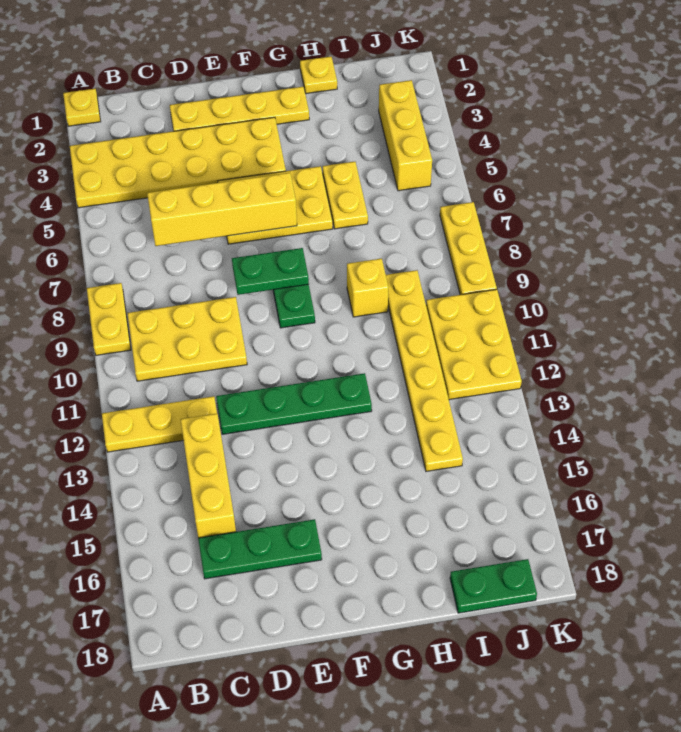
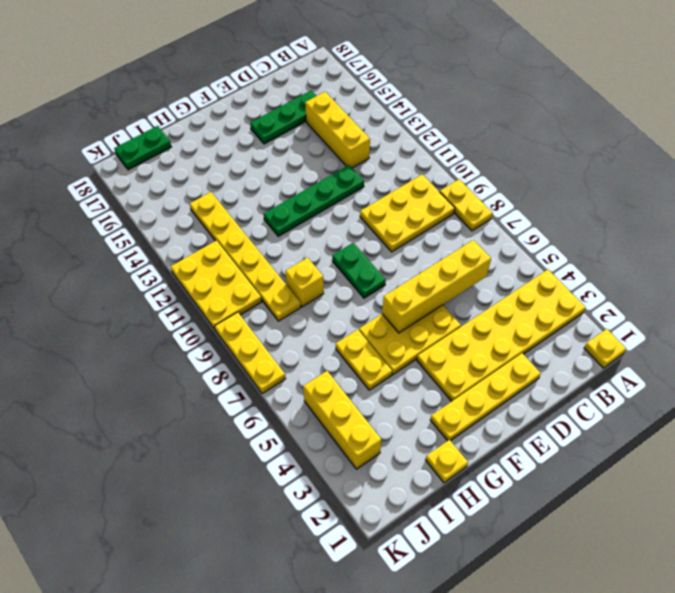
yellow 1x3 plate [102,396,217,452] -> none
green 1x2 plate [232,248,309,295] -> none

